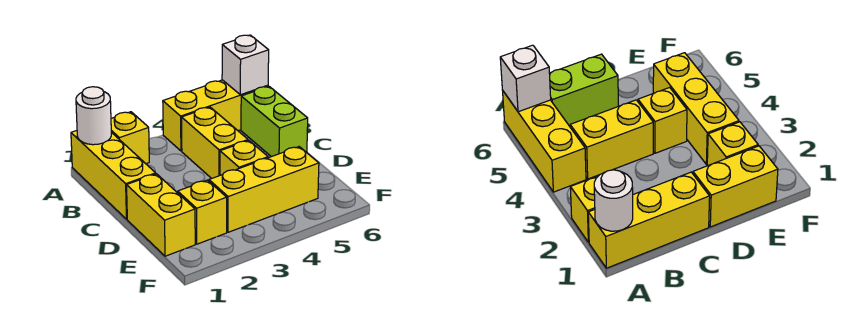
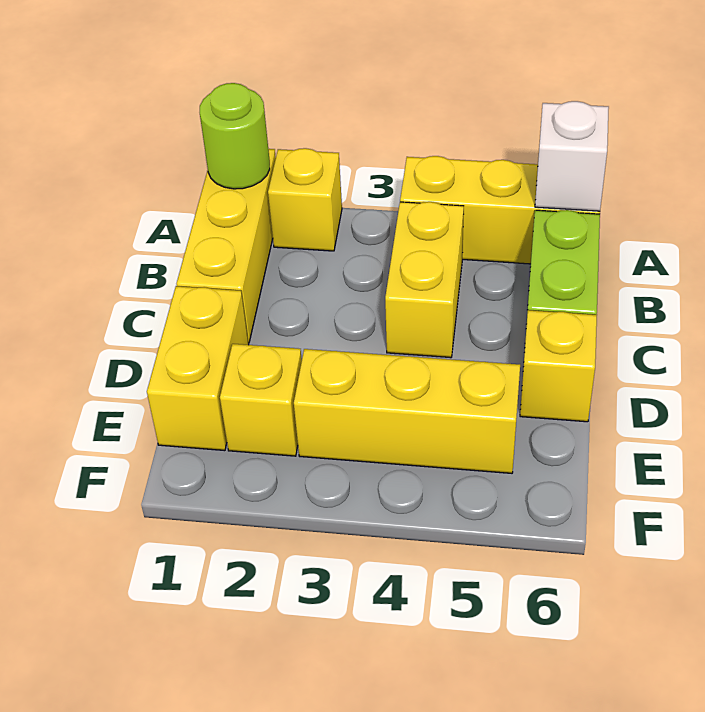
white 1x1 round brick [76,87,111,145] -> lime 1x1 round brick [200,83,270,189]
yellow 1x1 brick [220,141,268,175] -> yellow 1x1 brick moved to [520,310,597,422]

